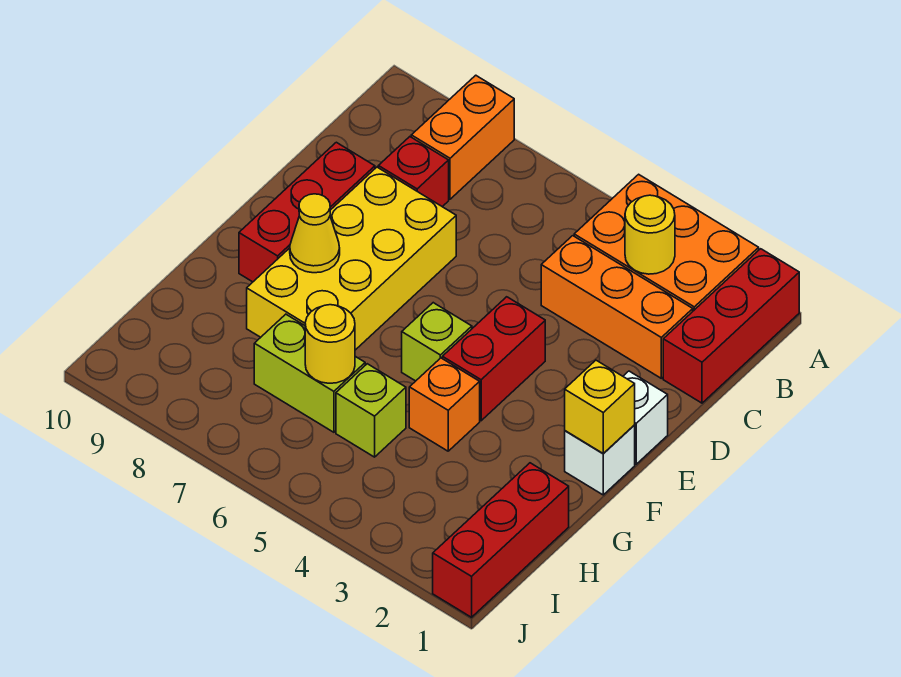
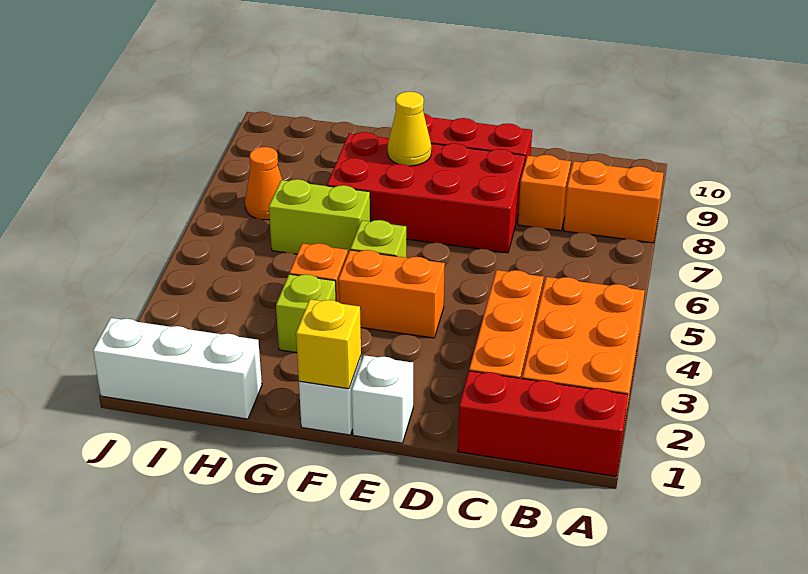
yellow 1x1 round brick [625,195,675,274] -> none
red 1x1 brick [378,137,449,207] -> orange 1x1 brick [518,155,571,231]
yellow 2x4 brick [247,167,456,350] -> red 2x4 brick [327,132,525,253]
red 1x2 brick [442,297,545,421] -> orange 1x2 brick [338,250,445,338]
red 1x3 brick [433,463,569,617] -> white 1x3 brick [93,318,262,419]
lime 1x1 brick [336,364,406,457] -> lime 1x1 brick moved to [276,274,336,353]
lime 1x2 brick [254,314,365,432] -> lime 1x2 brick turned to [269,179,371,254]
yellow 1x1 round brick [305,305,355,383] -> none
none -> orange 1x1 cone [245,147,282,220]

